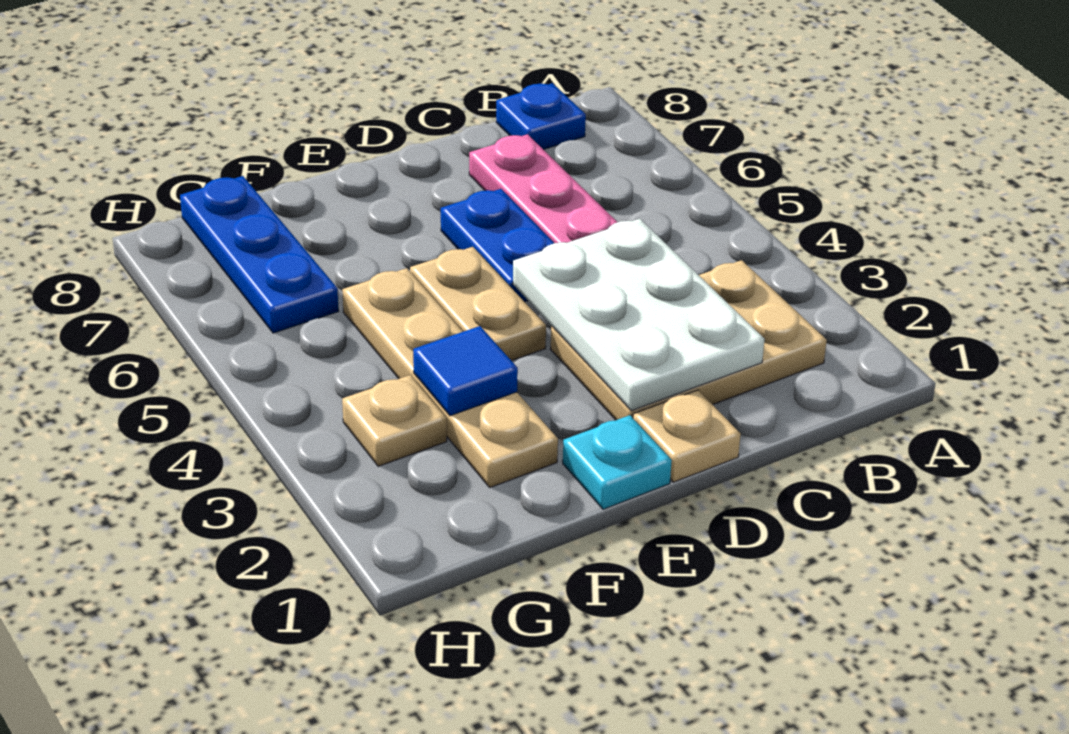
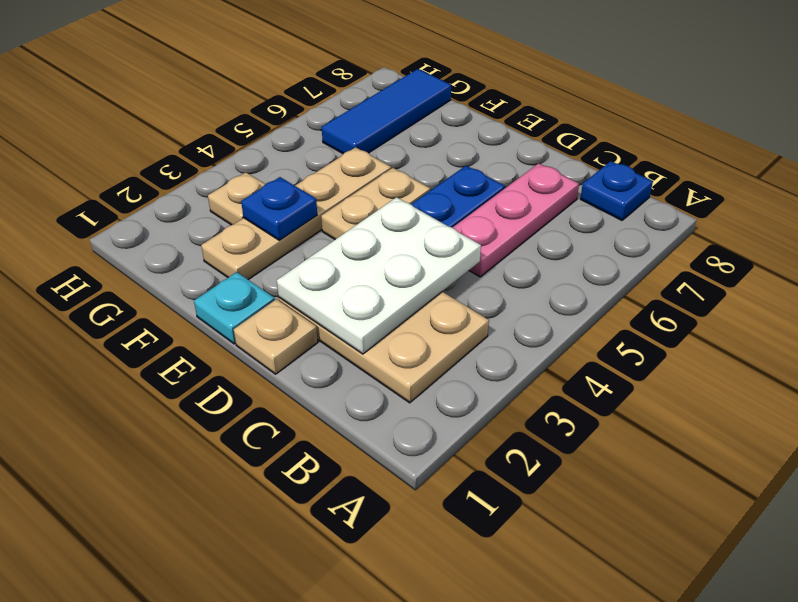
blue 1x1 tile [413,326,518,416] -> blue 1x1 plate [241,177,317,240]
blue 1x3 plate [180,176,339,333] -> blue 1x3 tile [322,69,451,154]

